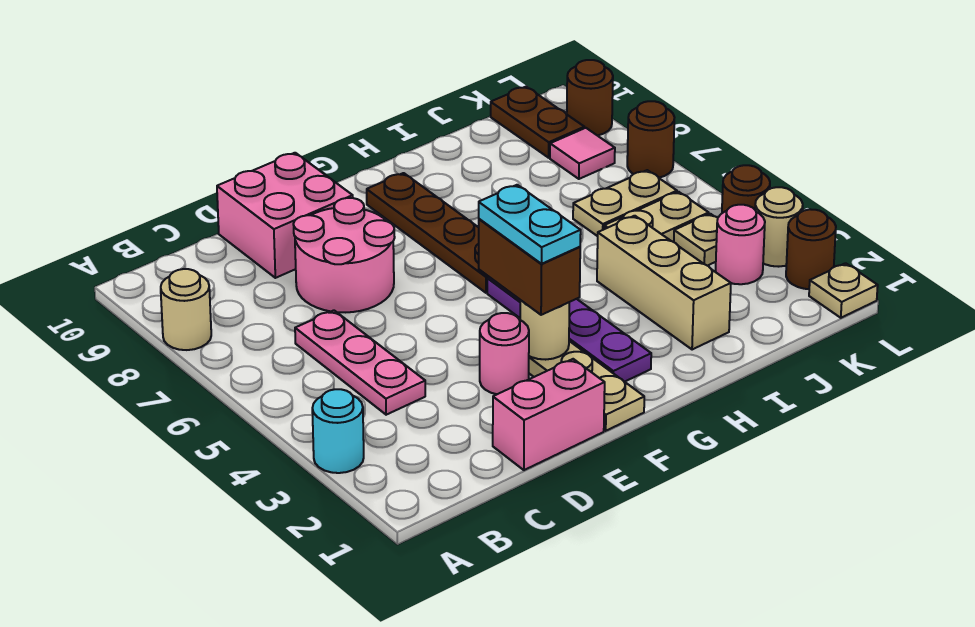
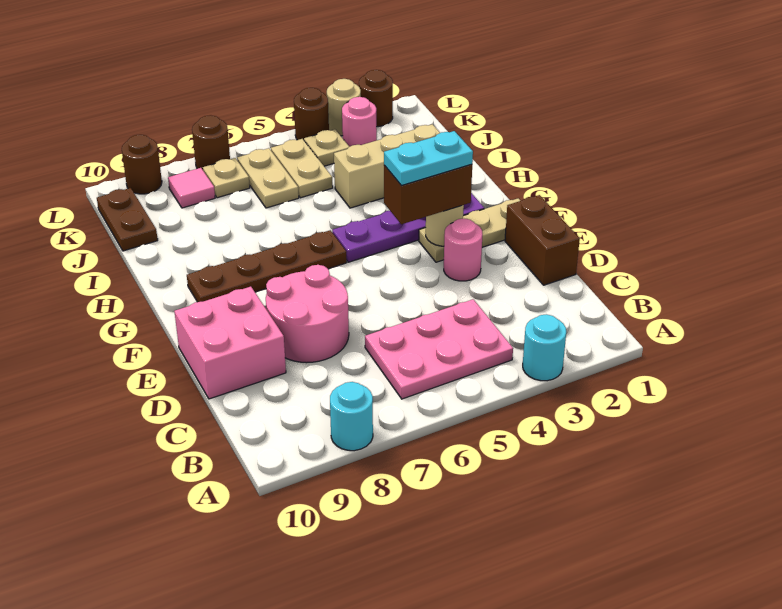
tan 1x1 round brick [161,269,211,350] -> cyan 1x1 round brick [330,382,373,451]
pink 1x3 plate [295,310,425,415] -> pink 2x3 plate [365,299,513,399]
pink 1x2 brick [493,359,605,470] -> brown 1x2 brick [505,195,580,285]
brown 1x2 plate [491,87,584,158] -> brown 1x2 plate turned to [97,188,158,251]
tan 1x1 plate [809,263,878,318] -> tan 1x1 plate moved to [203,158,250,198]

